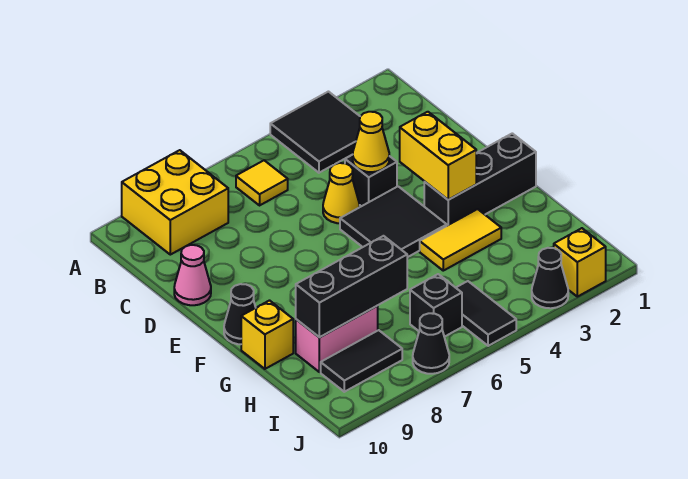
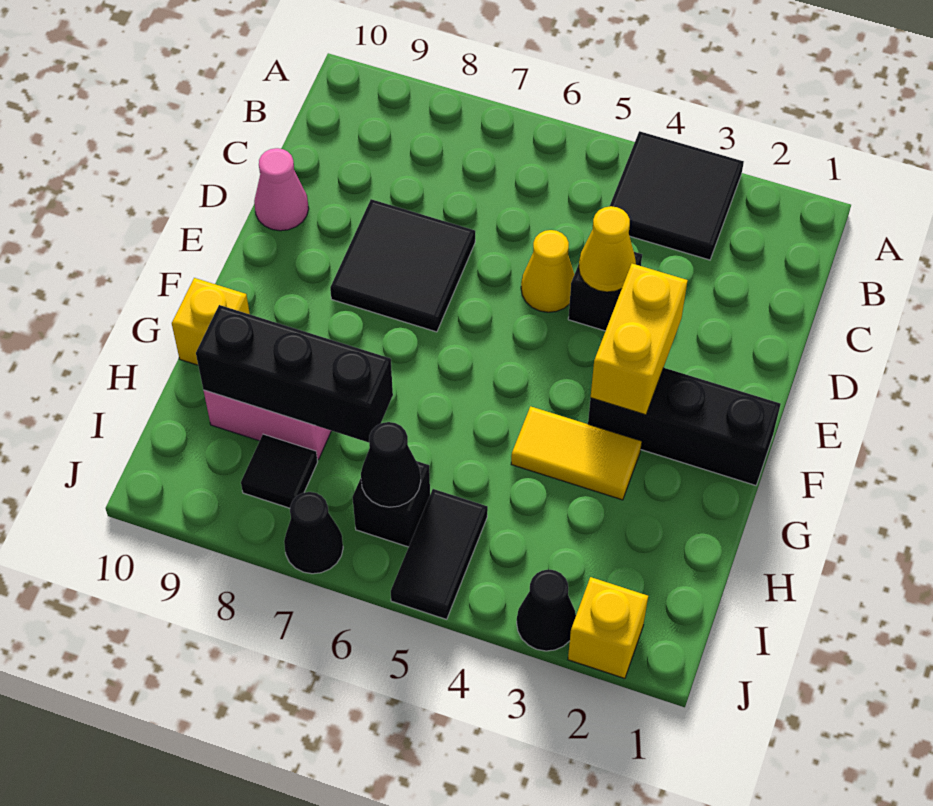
yellow 2x2 brick [122,150,228,255] -> none
yellow 1x1 tile [236,160,288,205] -> none
black 2x2 tile [340,186,447,257] -> black 2x2 tile moved to [330,199,475,332]
black 1x1 cone [224,284,256,344] -> black 1x1 cone moved to [361,422,421,507]
black 1x2 tile [321,330,402,392] -> black 1x1 tile [241,434,318,508]

